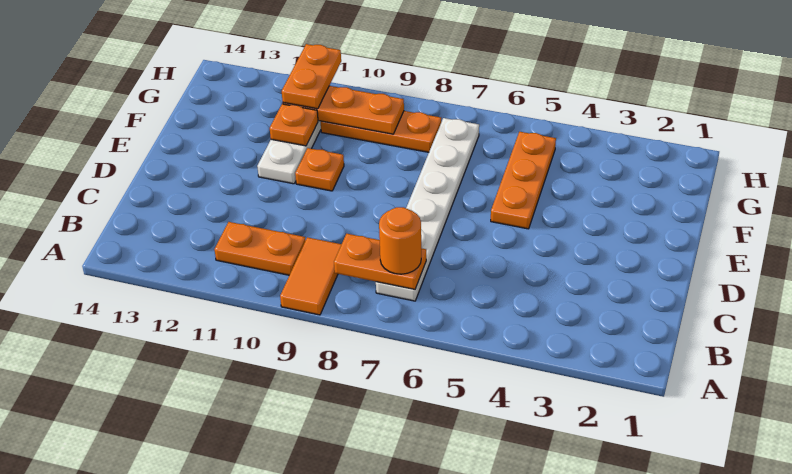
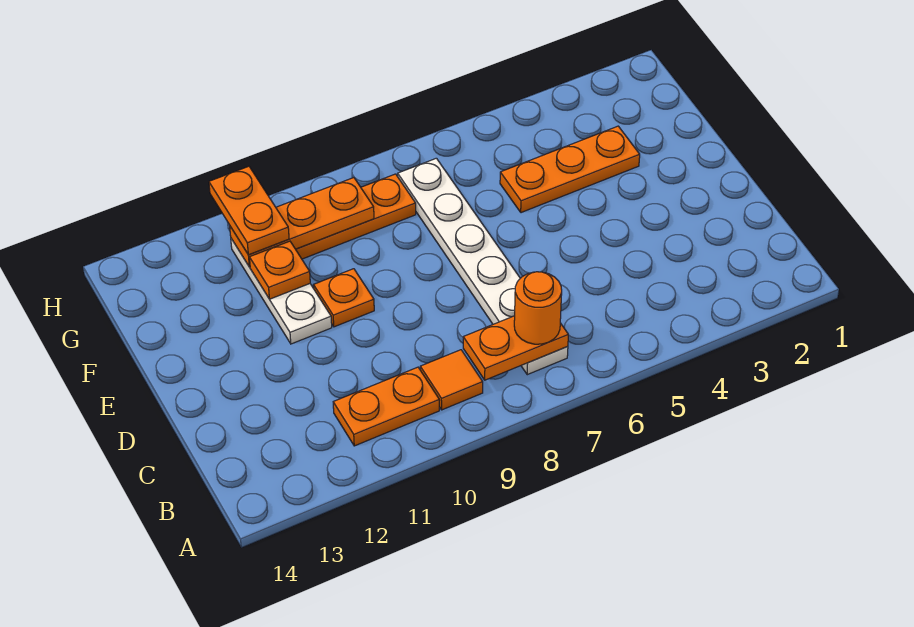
orange 1x2 tile [280,237,342,315] -> orange 1x1 tile [420,350,483,410]
orange 1x3 plate [491,132,556,229] -> orange 1x3 plate turned to [500,126,640,213]

